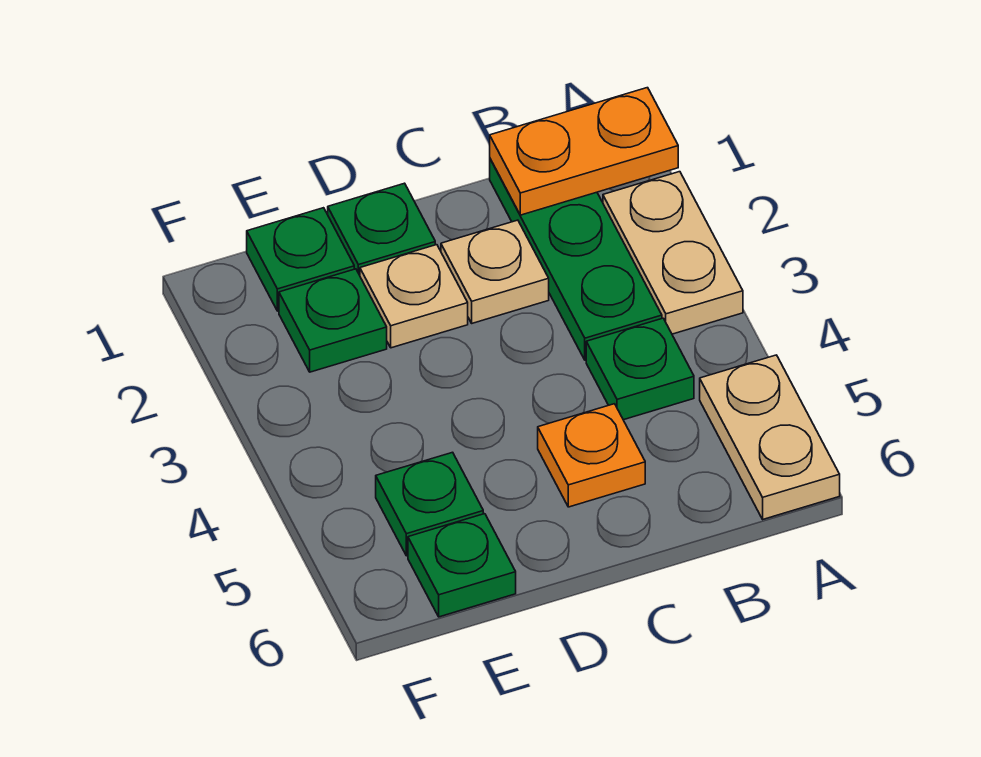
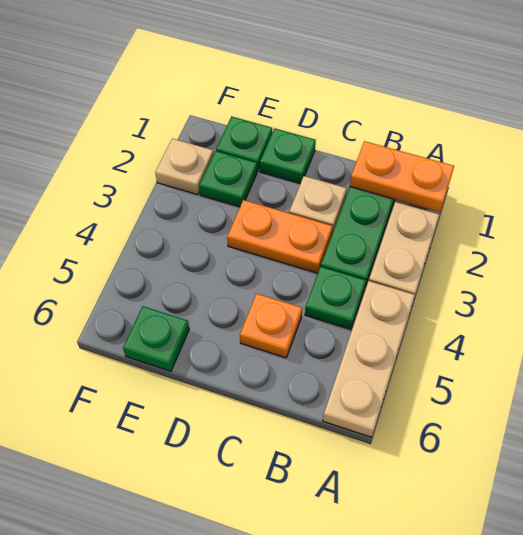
tan 1x2 plate [700,355,840,519] -> tan 1x3 plate [323,281,415,437]
none -> orange 1x2 plate [227,200,333,273]
tan 1x1 plate [360,245,468,348] -> tan 1x1 plate moved to [155,139,214,195]
green 1x1 plate [376,452,483,556] -> none

